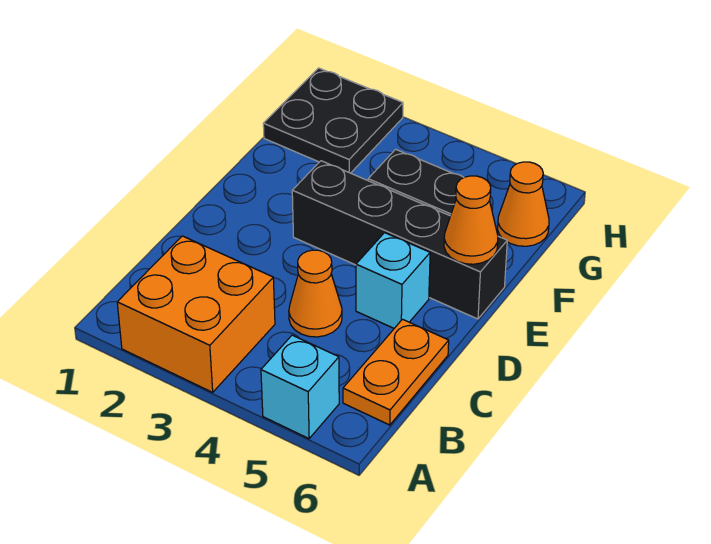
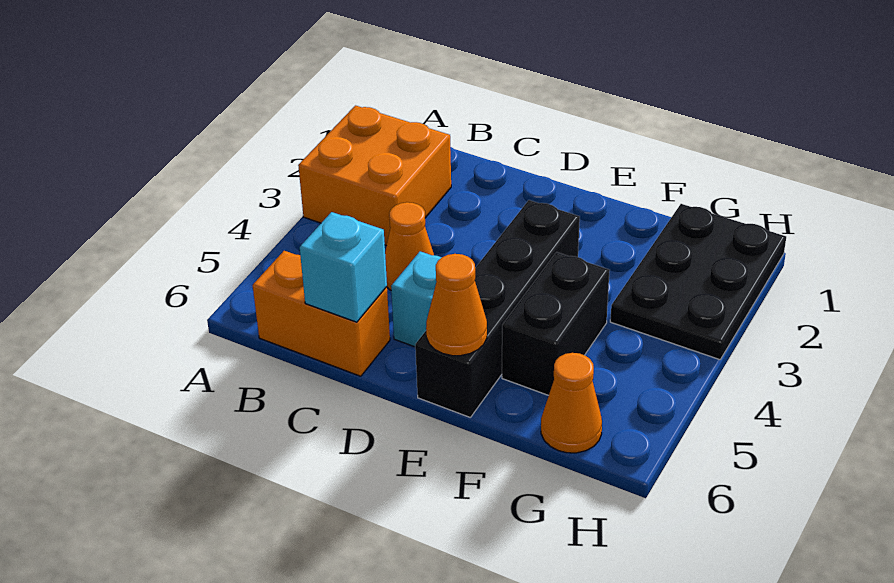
cyan 1x1 brick [261,335,339,439] -> cyan 1x1 brick moved to [300,212,387,322]
orange 1x2 plate [343,319,449,425] -> orange 1x2 brick [253,251,390,376]
black 2x2 plate [263,68,403,173] -> black 2x3 plate [610,204,786,360]

